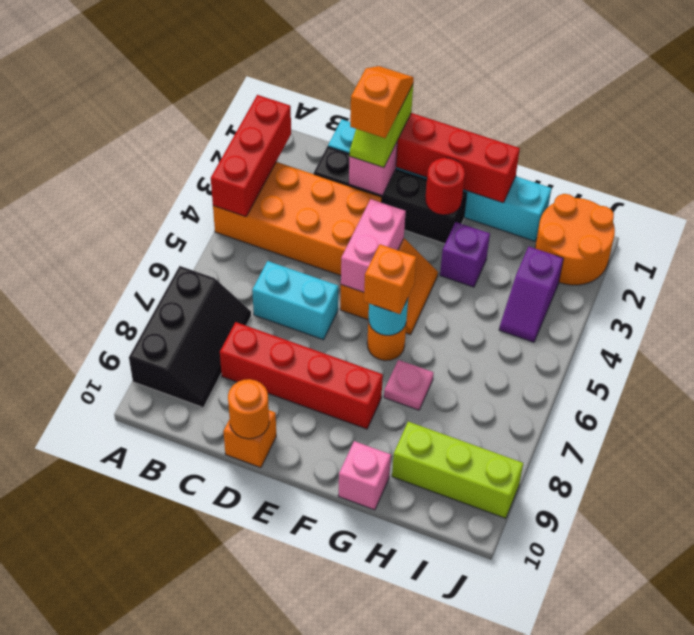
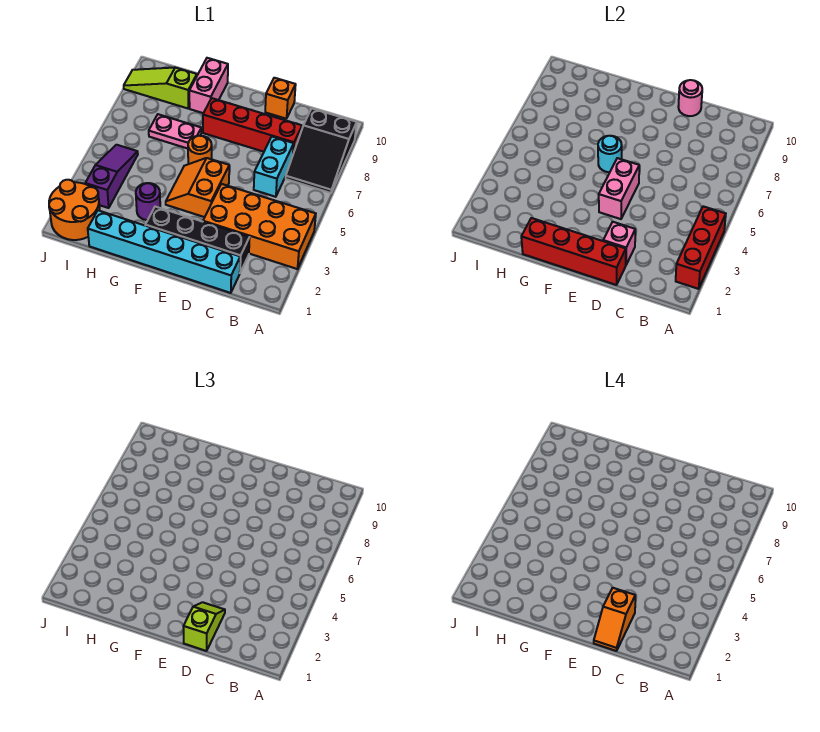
black 2x3 slope [129,266,251,407] -> black 2x3 slope turned to [286,109,357,193]
cyan 1x2 brick [252,261,338,340] -> cyan 1x2 brick turned to [254,137,294,197]
orange 1x1 round brick [228,379,269,439] -> pink 1x1 round brick [678,80,702,116]
red 1x1 round brick [425,158,465,215] -> none
orange 1x1 brick [364,244,416,314] -> none
purple 1x1 brick [440,222,490,287] -> purple 1x1 round brick [136,183,160,220]
pink 1x1 plate [384,360,433,410] -> pink 1x2 plate [149,114,201,149]
pink 1x1 brick [338,441,391,510] -> pink 1x2 brick [189,58,228,113]
lime 1x3 brick [392,422,523,518] -> lime 1x3 slope [124,68,197,108]
purple 1x2 slope [499,247,563,342] -> purple 1x3 slope [85,145,138,208]

